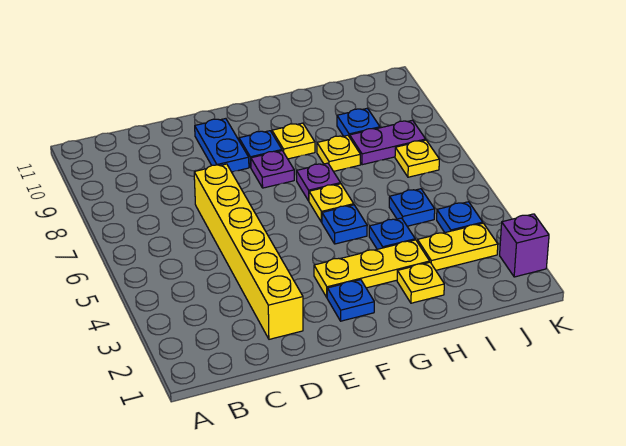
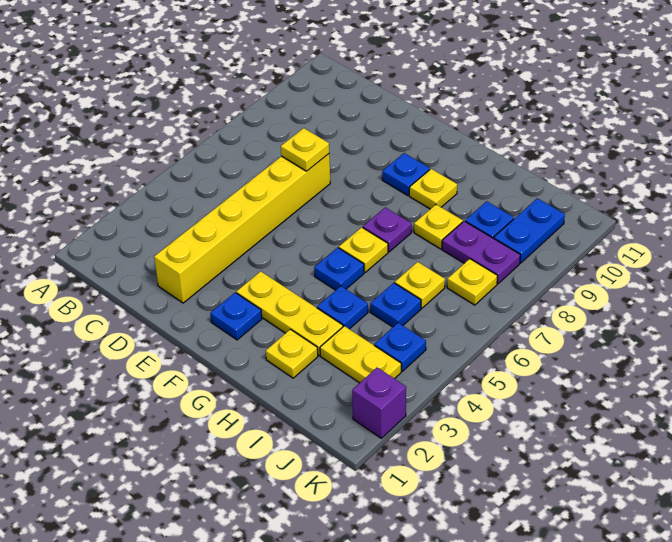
none -> yellow 1x1 plate [281,128,329,171]
blue 1x2 plate [195,119,249,172] -> blue 1x2 plate moved to [494,198,565,263]
purple 1x1 plate [251,151,294,188] -> none
none -> yellow 1x1 plate [395,262,445,308]

